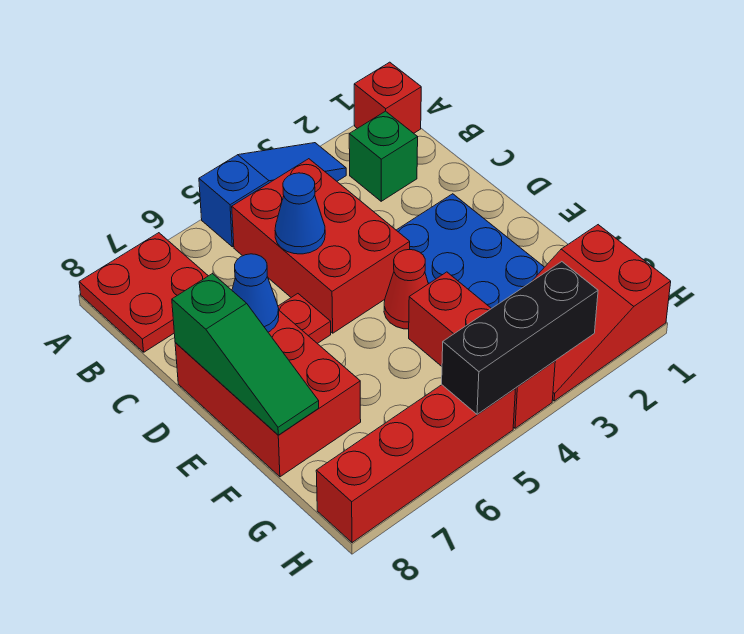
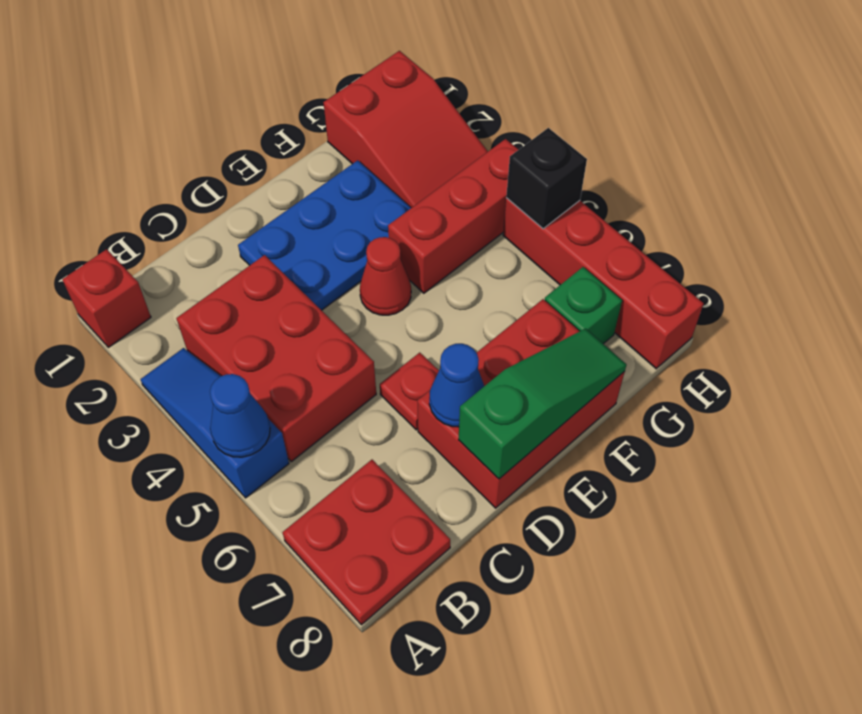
green 1x1 brick [349,111,418,201] -> green 1x1 brick moved to [545,267,622,344]
red 2x3 brick [232,159,410,333] -> red 2x3 brick turned to [176,255,376,462]
blue 1x1 cone [275,173,325,254] -> blue 1x1 cone moved to [210,374,270,457]
black 1x3 brick [442,262,598,414] -> black 1x1 brick [506,128,587,229]

